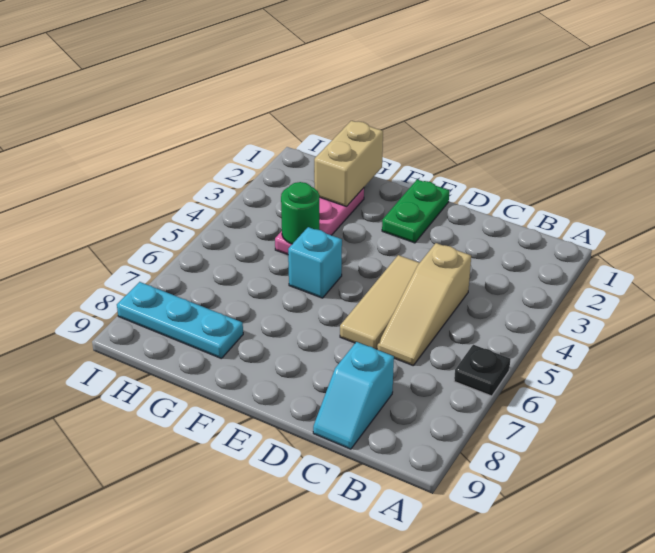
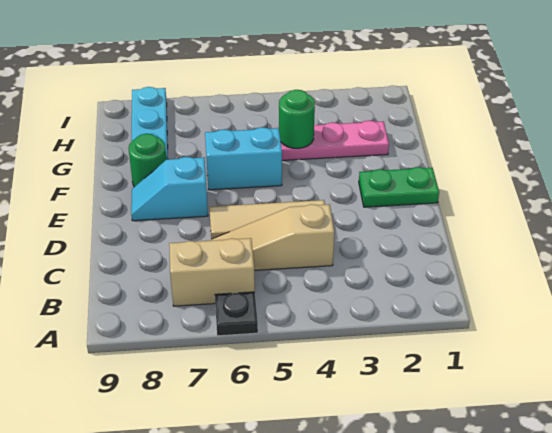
cyan 1x2 slope [313,342,394,449] -> cyan 1x2 slope moved to [131,157,208,221]
cyan 1x1 brick [288,227,342,298] -> cyan 1x2 brick [205,127,282,190]
none -> green 1x1 round brick [129,134,167,187]
tan 1x2 brick [314,121,383,207] -> tan 1x2 brick moved to [169,238,255,306]

